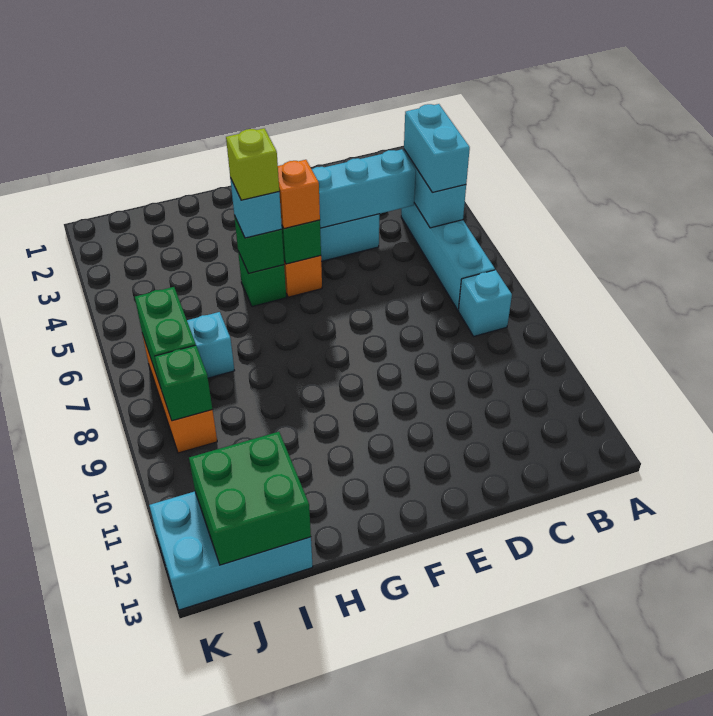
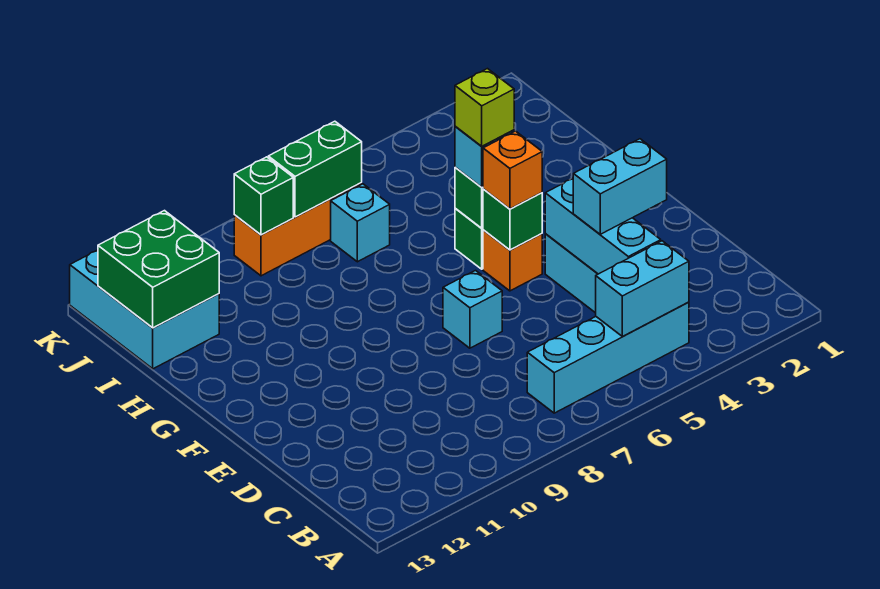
cyan 1x2 brick [404,104,470,193] -> cyan 1x2 brick moved to [573,139,667,234]
cyan 1x1 brick [458,270,512,336] -> cyan 1x1 brick moved to [443,271,502,348]

